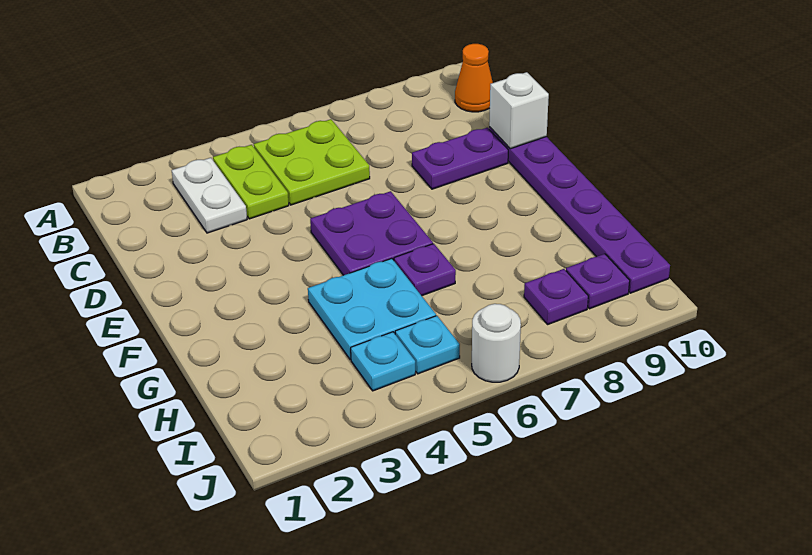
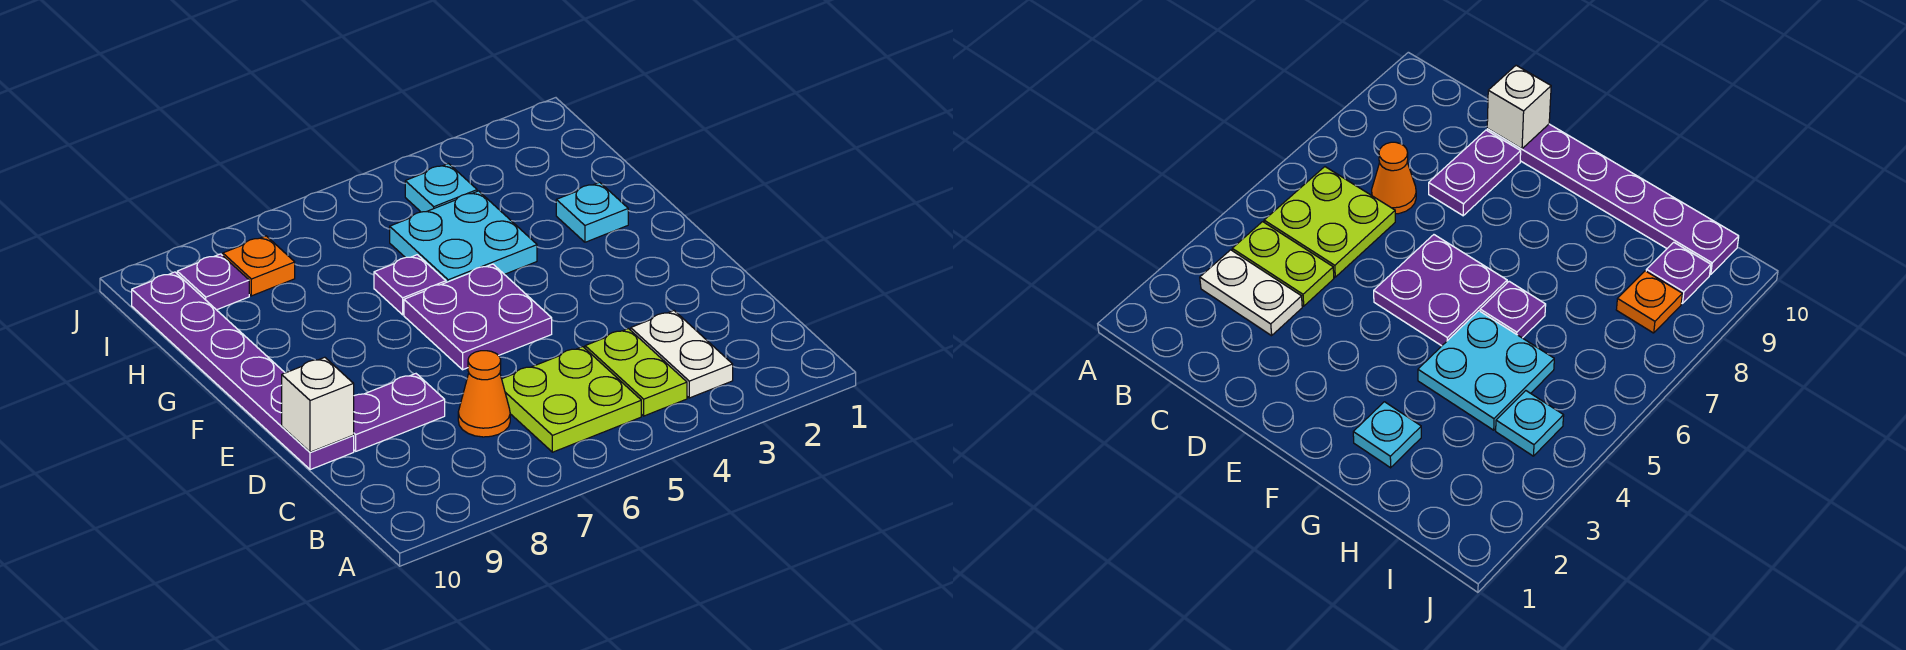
orange 1x1 cone [455,44,493,112] -> orange 1x1 cone moved to [458,351,510,437]
cyan 1x1 plate [395,316,460,374] -> cyan 1x1 plate moved to [556,182,628,242]
purple 1x1 plate [524,269,588,324] -> orange 1x1 plate [223,236,295,296]
white 1x1 round brick [472,304,521,382] -> none

